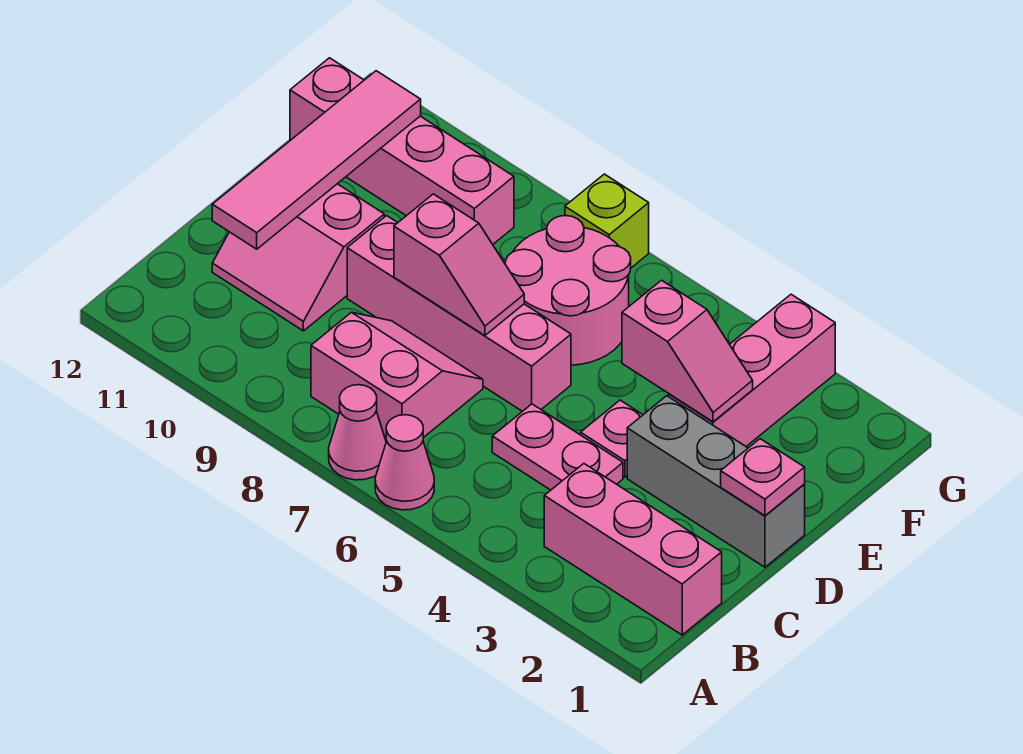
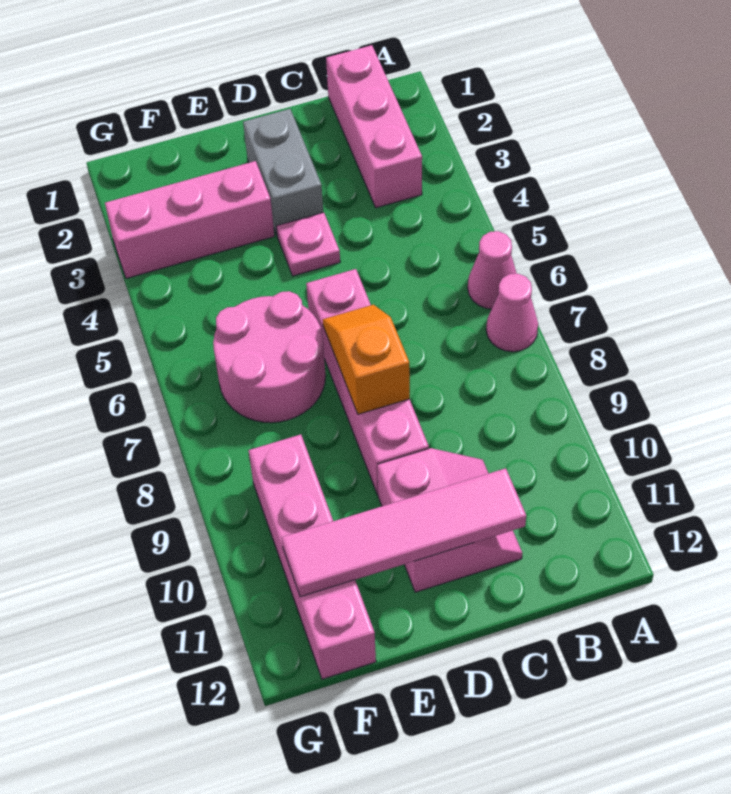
pink 2x2 slope [311,312,483,441] -> none
pink 1x2 plate [492,404,623,490] -> none
grey 1x3 brick [627,396,805,567] -> grey 1x2 brick [243,109,323,234]
pink 1x1 plate [721,439,805,516] -> none
pink 1x2 slope [394,194,524,335] -> orange 1x2 slope [323,305,410,414]
pink 1x2 slope [622,280,753,422] -> none
lime 1x1 brick [565,174,649,269] -> none

